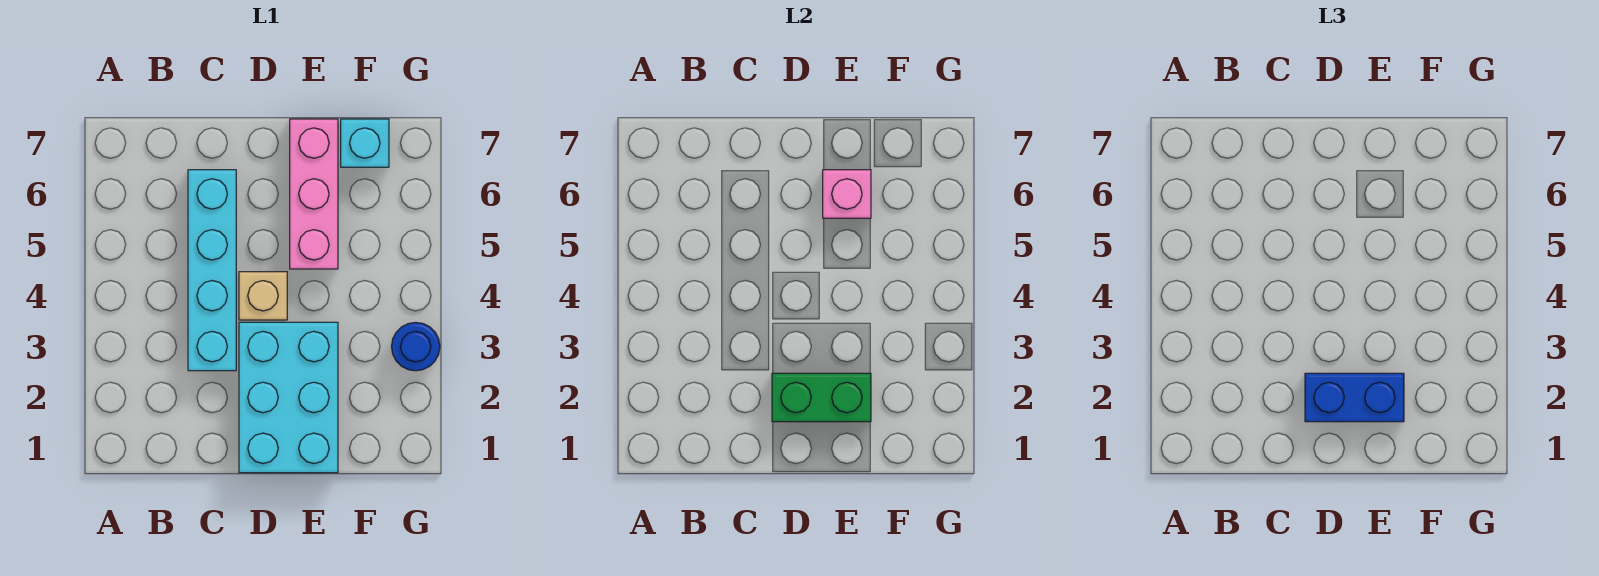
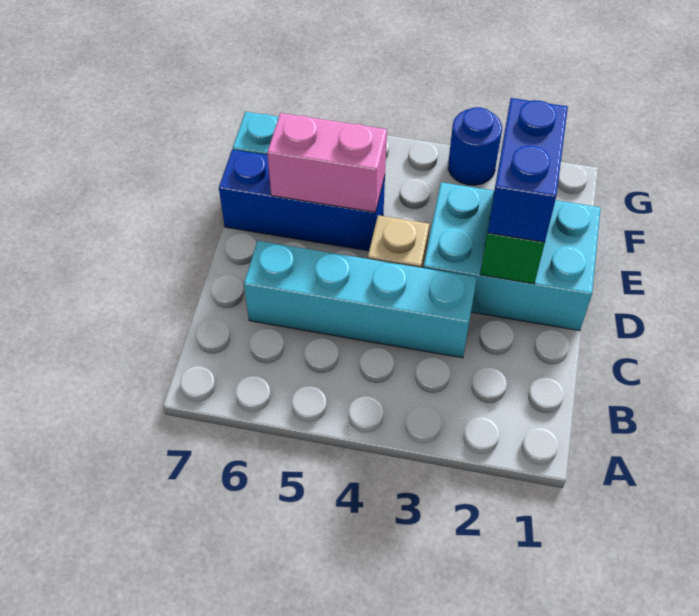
pink 1x3 brick [290,119,338,269] -> blue 1x3 brick [219,150,385,251]
pink 1x1 brick [823,170,871,218] -> pink 1x2 brick [267,113,387,212]

